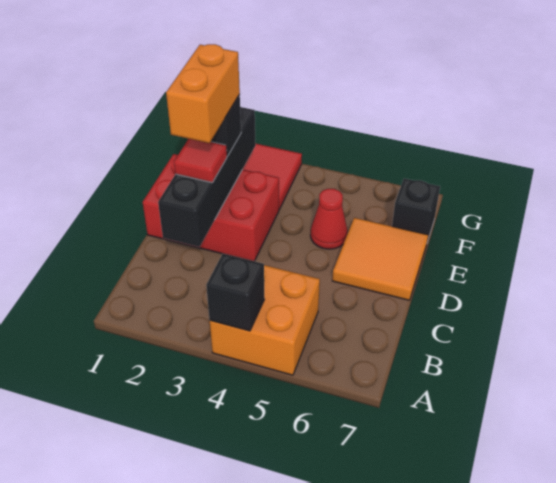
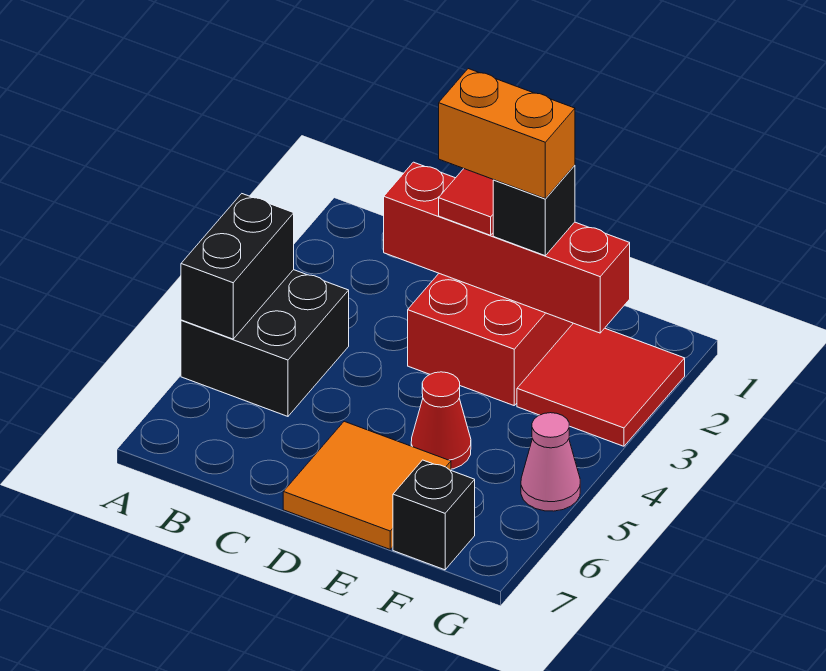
orange 2x2 brick [210,265,320,375] -> black 2x2 brick [181,270,349,416]
black 1x1 brick [206,254,264,331] -> black 1x2 brick [181,194,294,339]
black 1x4 brick [158,107,256,247] -> red 1x4 brick [384,162,630,333]
none -> pink 1x1 cone [521,413,580,511]

